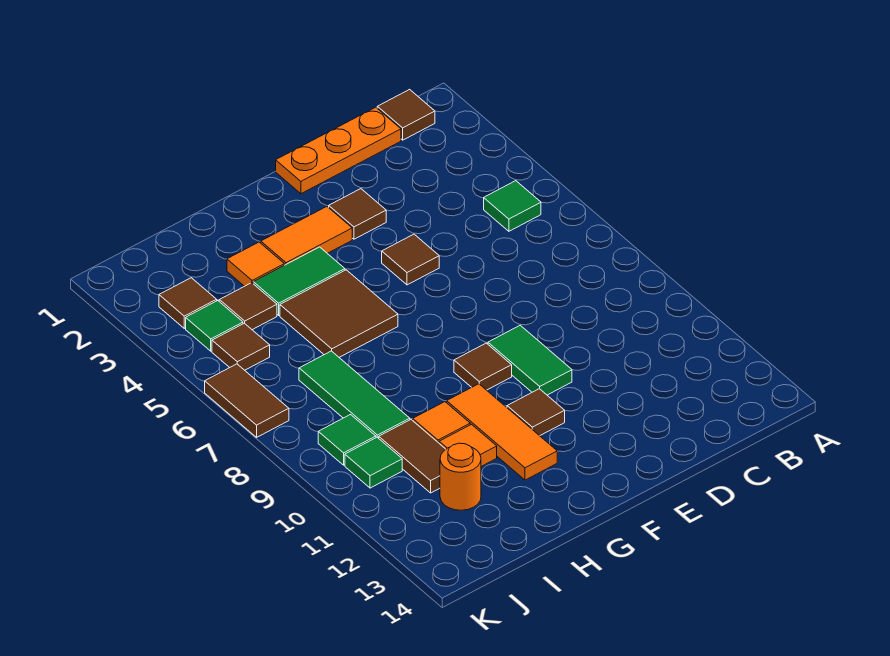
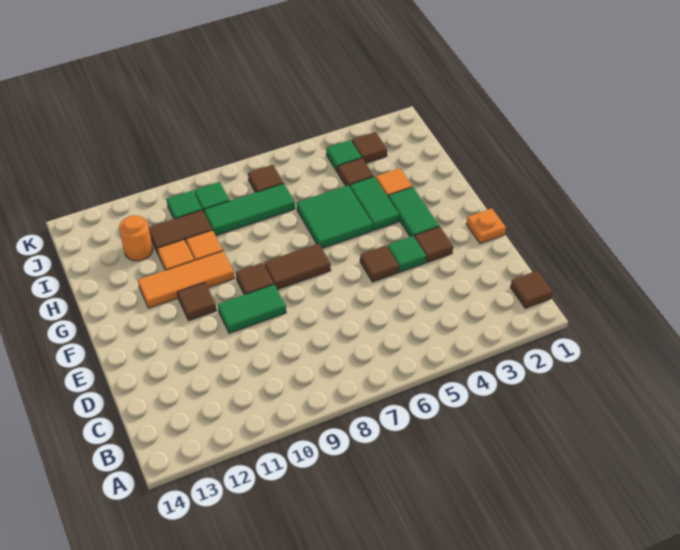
green 1x1 tile [484,181,541,231] -> green 1x1 tile moved to [388,236,426,272]
orange 1x3 plate [276,107,401,194] -> orange 1x1 plate [466,208,506,244]
orange 1x2 tile [261,207,352,265] -> green 1x2 tile [388,187,439,237]
brown 2x2 tile [280,270,398,357] -> green 2x2 tile [297,185,373,248]
brown 1x1 tile [212,323,270,370] -> brown 1x1 tile moved to [248,165,284,193]
brown 1x2 tile [205,364,289,437] -> brown 1x2 tile moved to [264,243,331,290]

